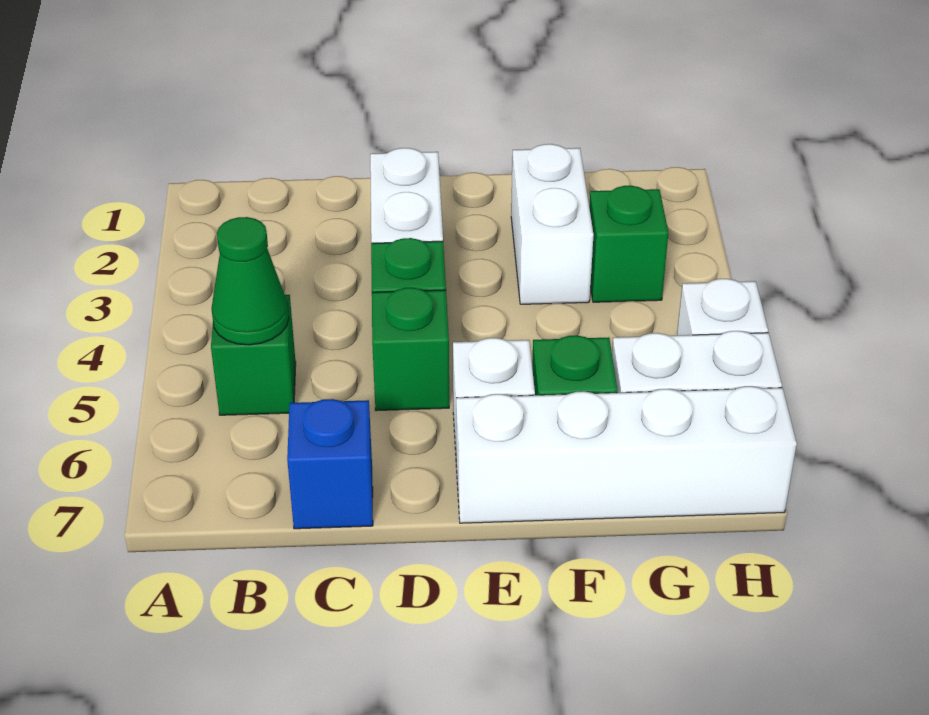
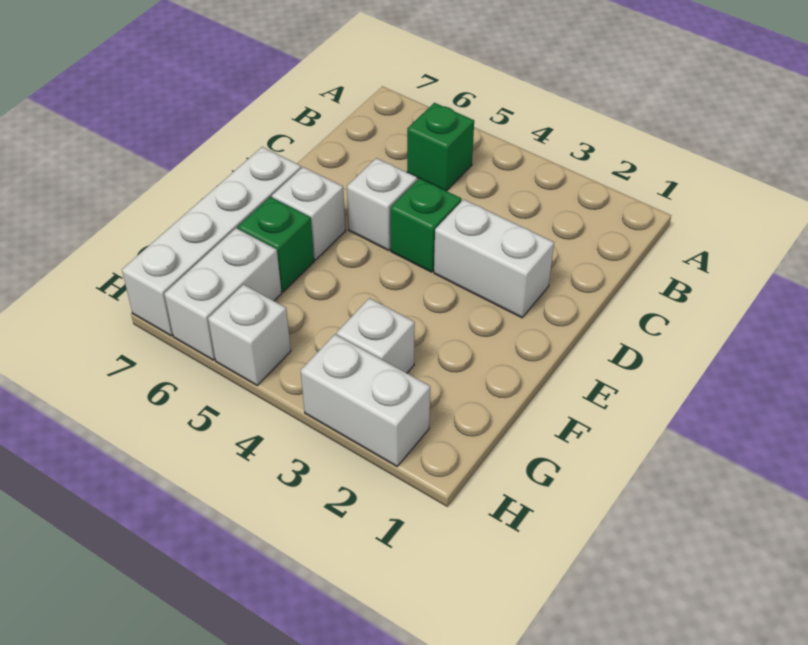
green 1x1 cone [211,217,289,345] -> none
blue 1x1 brick [287,399,373,529] -> none
green 1x1 brick [372,288,449,411] -> white 1x1 brick [347,158,417,250]
white 1x2 brick [511,144,593,304] -> white 1x2 brick moved to [301,334,430,466]
green 1x1 brick [589,186,668,302] -> white 1x1 brick [337,298,415,373]

